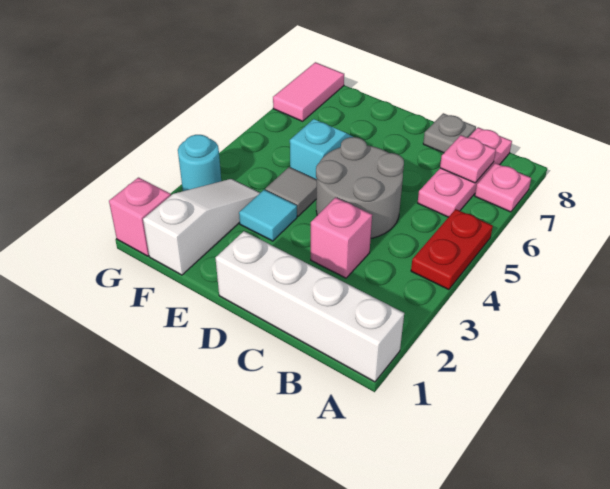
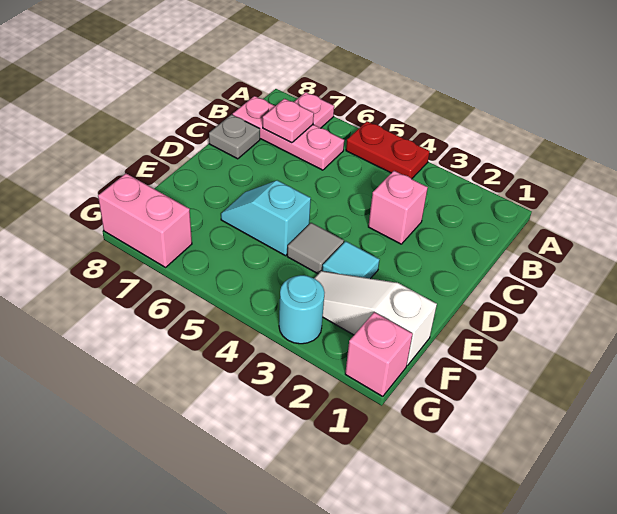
white 1x4 brick [216,231,404,382] -> none
grey 2x2 round brick [316,137,404,238] -> none
pink 1x2 tile [273,62,344,121] -> pink 1x2 brick [98,174,192,267]

